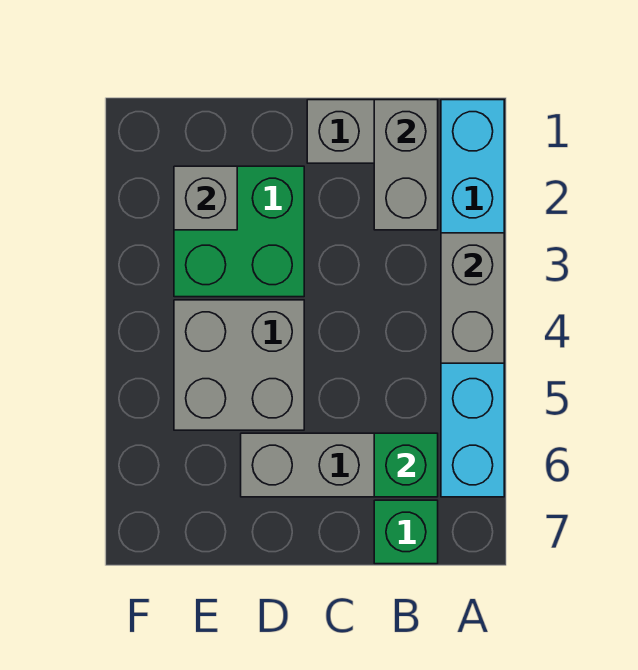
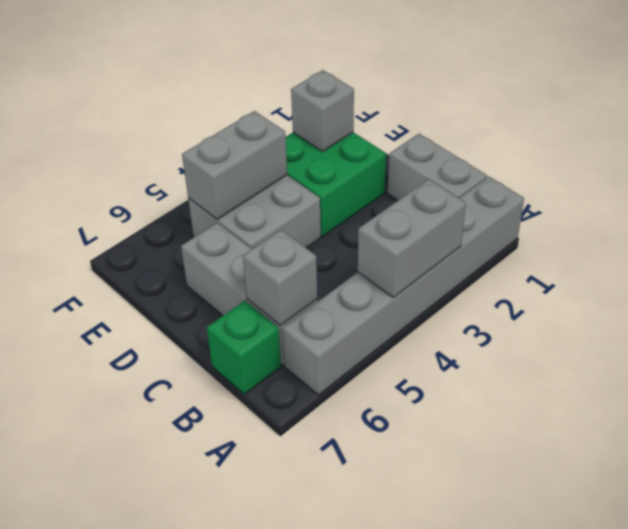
cyan 1x6 brick [441,100,504,497] -> grey 1x6 brick [282,177,524,395]
grey 1x2 brick [374,100,438,230] -> grey 1x2 brick moved to [182,111,287,219]
green 1x1 brick [374,433,438,497] -> grey 1x1 brick [243,230,317,325]

